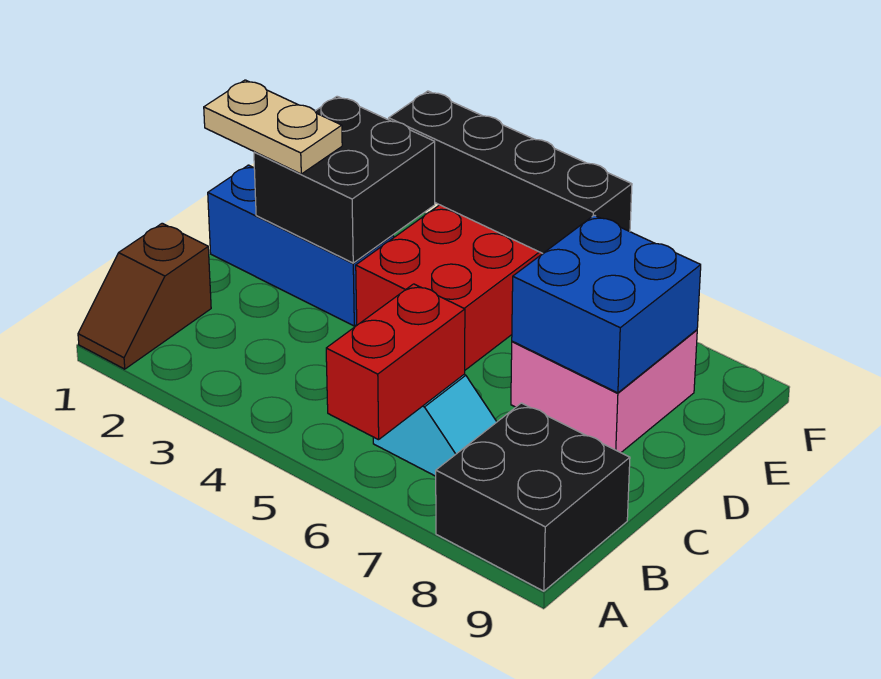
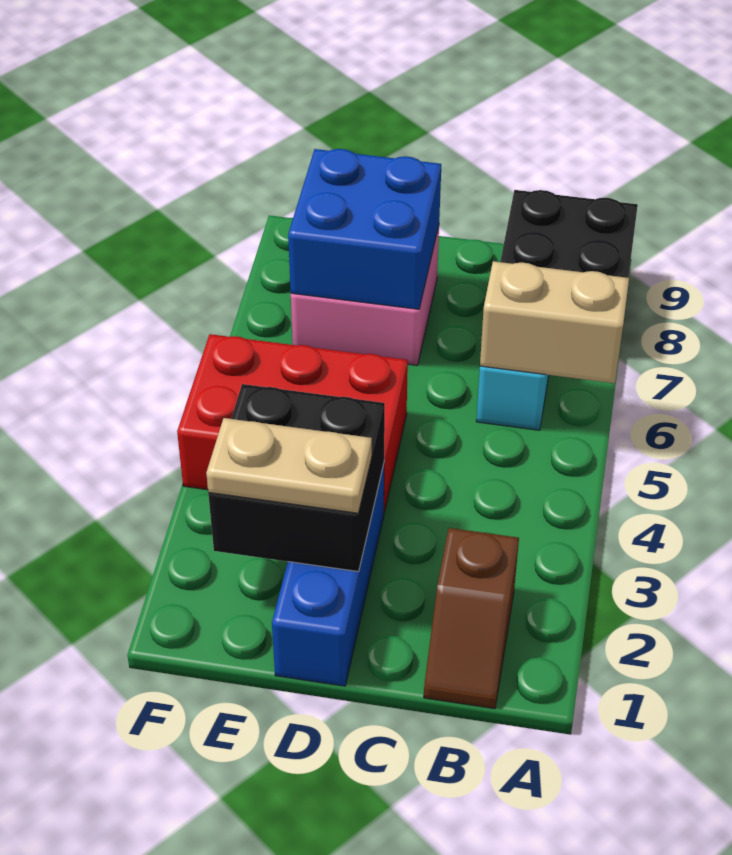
brown 1x2 slope [78,223,211,369] -> brown 1x2 slope turned to [424,528,519,709]
red 1x2 brick [326,284,465,440] -> tan 1x2 brick [480,261,629,383]
tan 1x2 plate [204,80,342,174] -> tan 1x2 plate turned to [206,418,372,513]
black 1x4 brick [389,91,632,253] -> none

